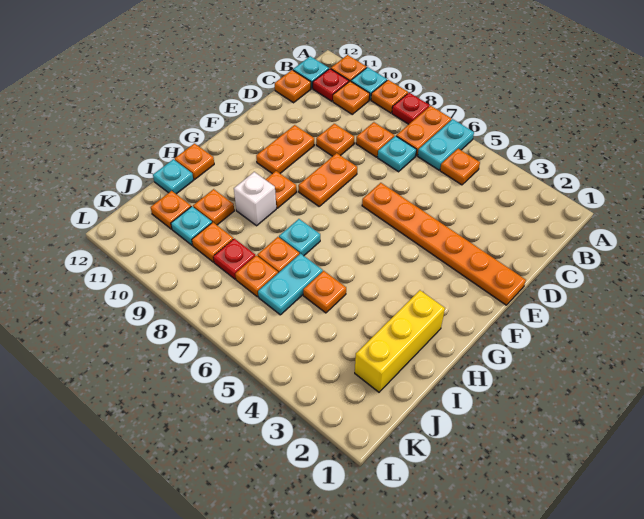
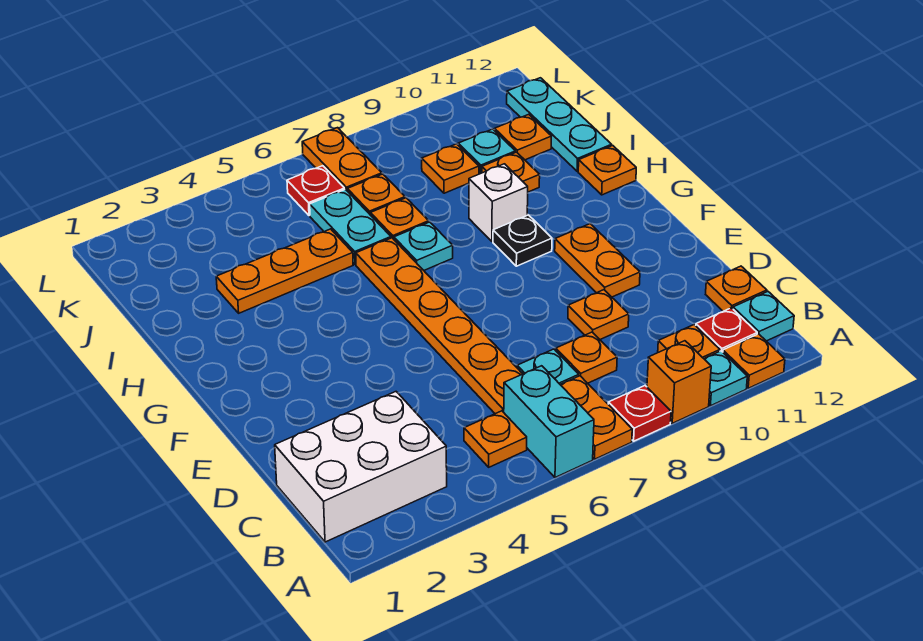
cyan 1x2 plate [418,119,474,170] -> cyan 1x2 brick [504,366,594,478]
orange 1x1 plate [371,80,408,113] -> orange 1x1 brick [647,341,711,423]
none -> white 2x3 brick [275,392,447,542]
orange 1x6 plate [362,183,526,305] -> orange 1x6 plate turned to [356,238,522,414]
orange 1x2 plate [298,153,357,206] -> orange 1x2 plate moved to [302,128,382,190]
orange 1x1 plate [265,171,297,208] -> black 1x1 plate [493,215,552,266]
yellow 1x3 brick [355,290,445,392] -> none
orange 1x1 plate [303,271,346,313] -> orange 1x3 plate [216,229,353,313]
cyan 1x1 plate [153,159,194,194] -> cyan 1x3 plate [507,78,612,171]
red 1x1 plate [213,239,255,279] -> red 1x1 plate moved to [287,166,345,216]

